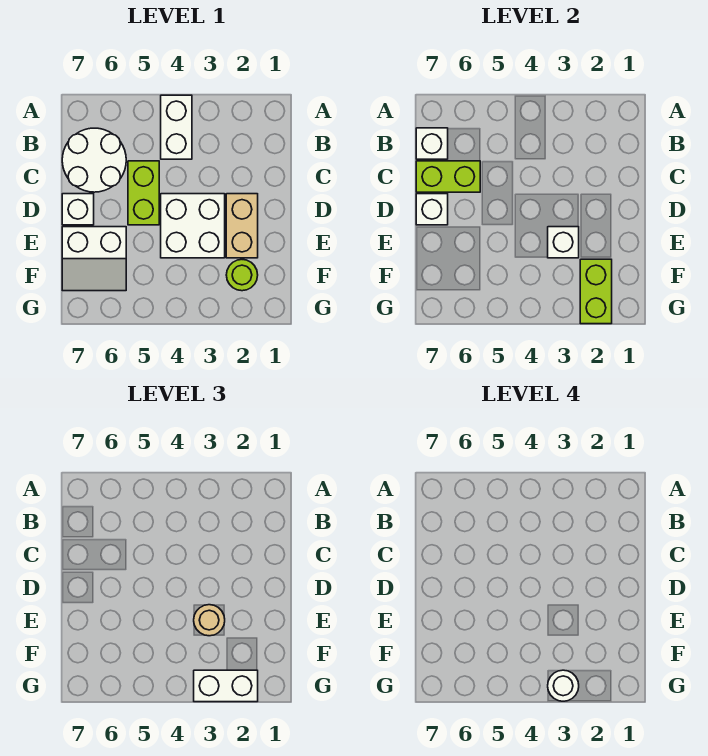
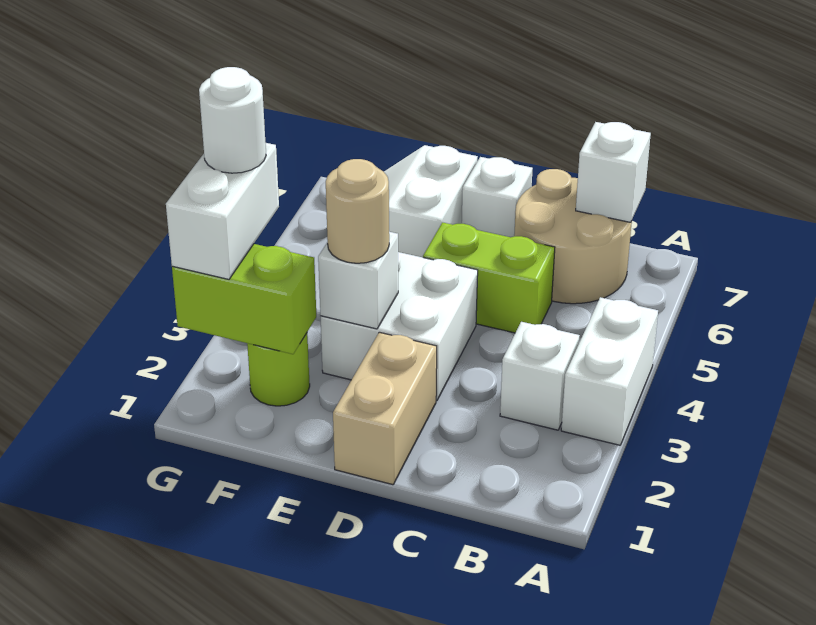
white 1x2 brick [161,95,192,159] -> white 1x2 brick turned to [561,297,658,445]
white 2x2 round brick [62,128,126,192] -> tan 2x2 round brick [514,169,632,304]
lime 1x2 brick [416,161,480,192] -> none
tan 1x2 brick [226,194,258,258] -> tan 1x2 brick turned to [333,332,437,485]
white 1x1 brick [416,194,448,225] -> white 1x1 brick moved to [500,322,580,430]

